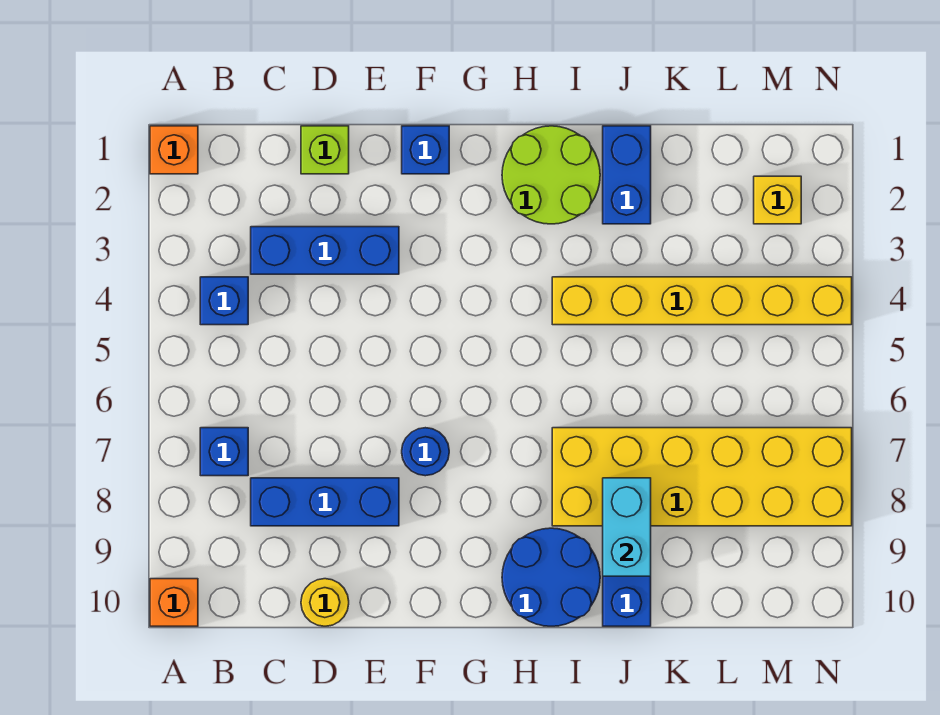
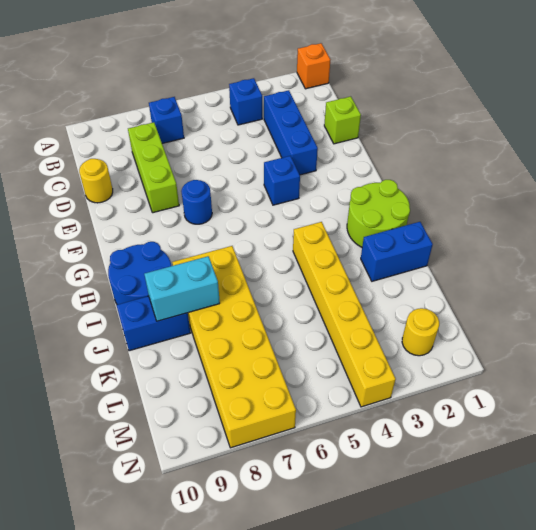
orange 1x1 brick [150,579,198,626] -> none
blue 1x3 brick [251,478,399,526] -> lime 1x3 brick [128,122,179,213]
blue 1x1 brick [402,126,449,174] -> blue 1x1 brick moved to [264,156,300,205]
yellow 1x1 brick [754,176,801,224] -> yellow 1x1 round brick [402,308,439,356]

